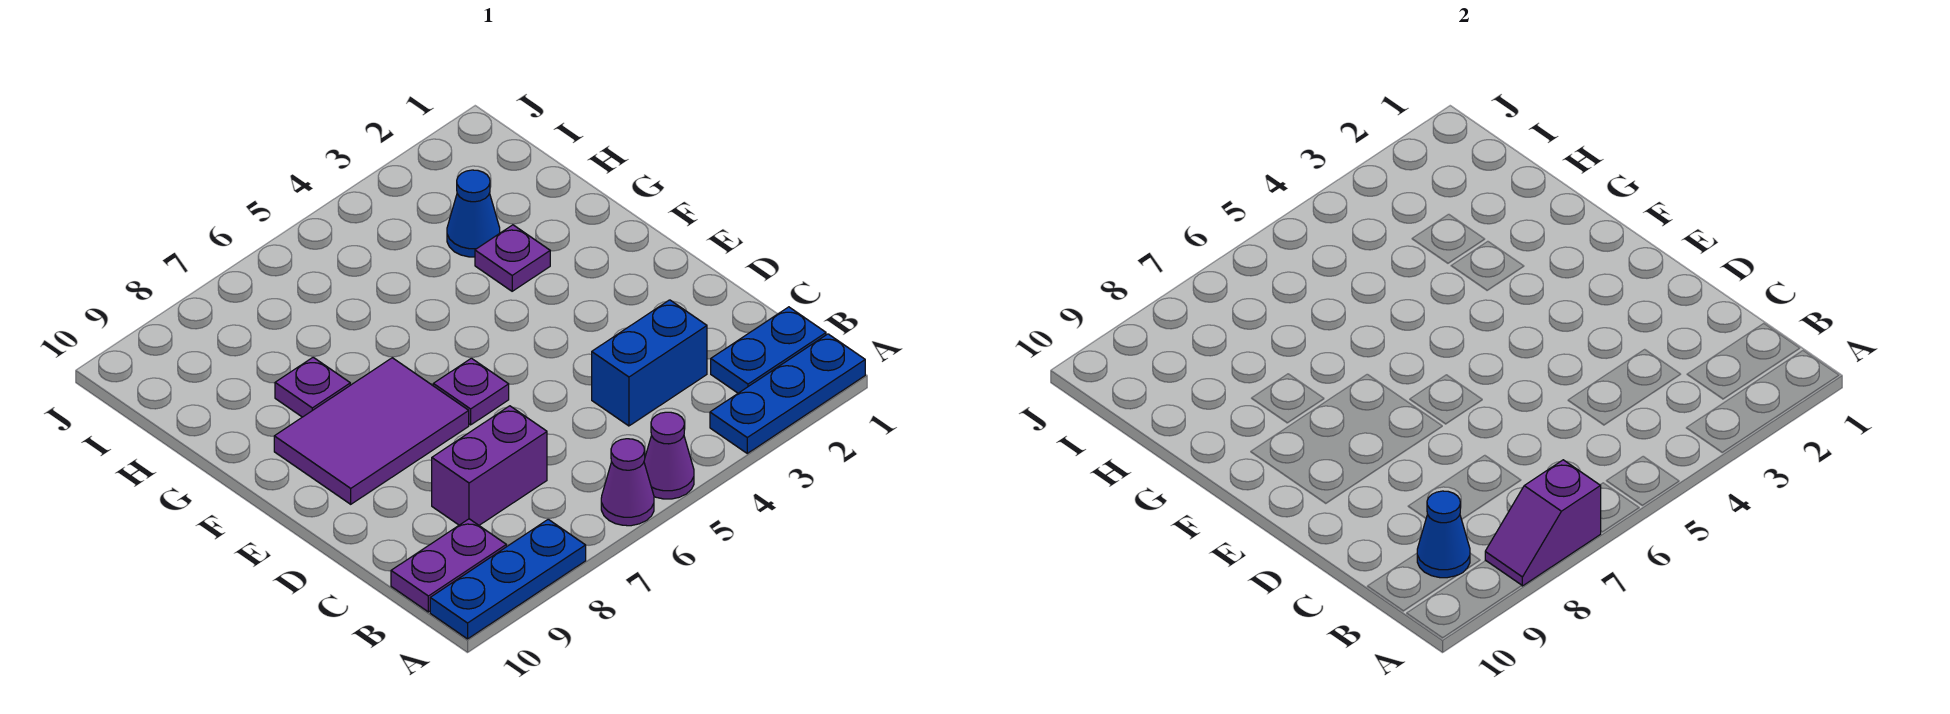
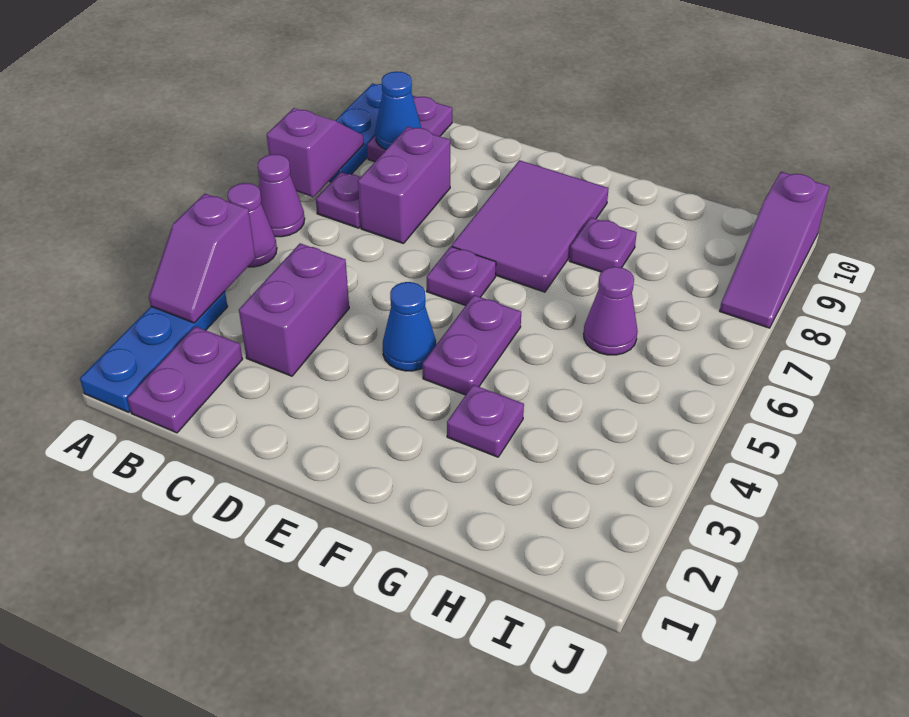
none -> purple 1x2 slope [149,194,255,323]
blue 1x2 plate [711,307,826,393] -> purple 1x2 plate [127,326,242,433]
none -> purple 1x1 plate [316,172,361,228]
blue 1x2 brick [592,300,707,426] -> purple 1x2 brick [239,243,349,376]
none -> purple 1x2 plate [423,295,521,395]
blue 1x1 cone [447,170,500,257] -> blue 1x1 cone moved to [383,282,436,371]
none -> purple 1x1 cone [584,267,638,355]
none -> purple 1x3 slope [720,172,829,328]

